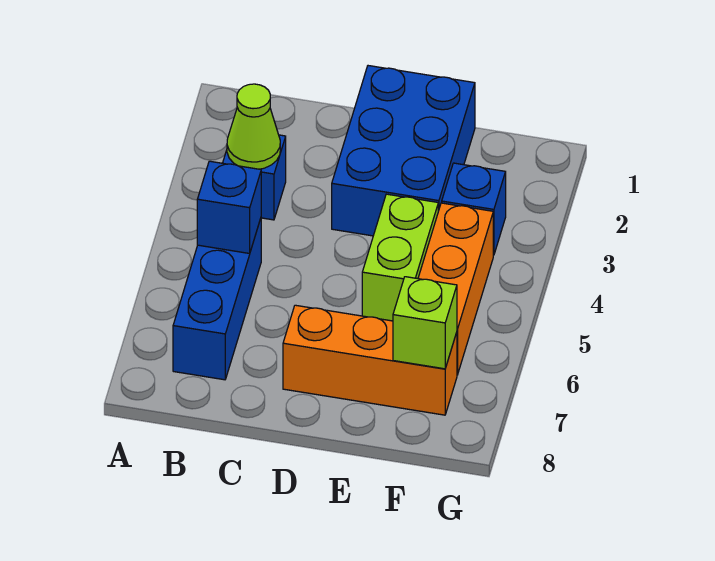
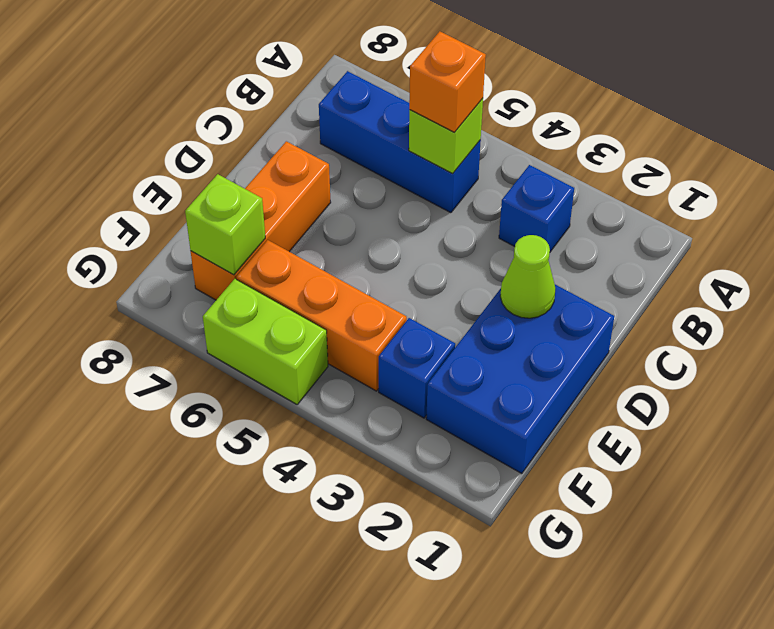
lime 1x1 cone [227,84,280,169] -> lime 1x1 cone moved to [500,235,556,318]
blue 1x1 brick [197,161,261,253] -> lime 1x1 brick [409,98,483,173]
none -> orange 1x1 brick [409,31,486,132]
blue 2x3 brick [332,66,475,236] -> blue 2x3 brick turned to [426,285,614,474]
lime 1x2 brick [362,194,438,321] -> lime 1x2 brick moved to [203,279,328,404]

